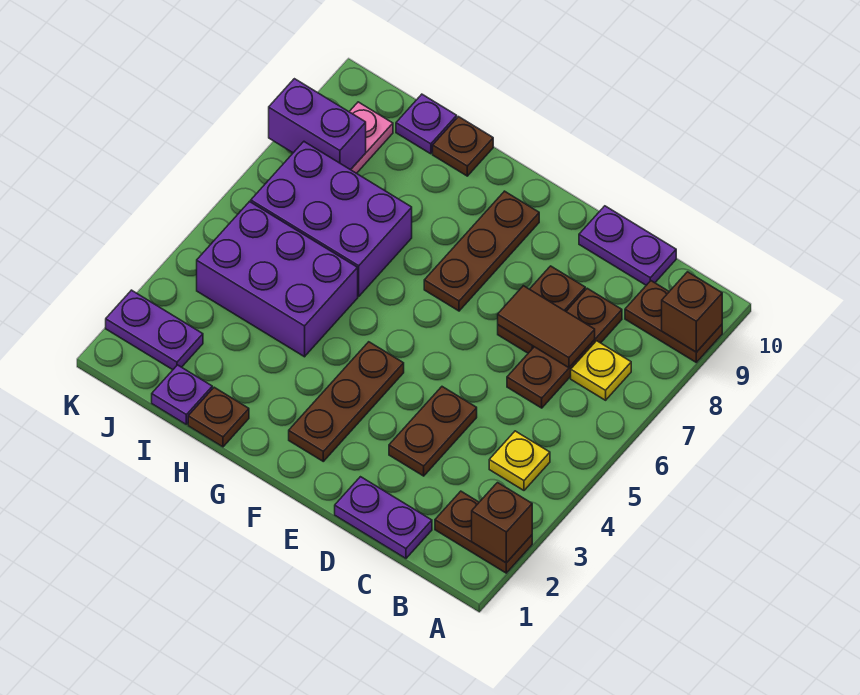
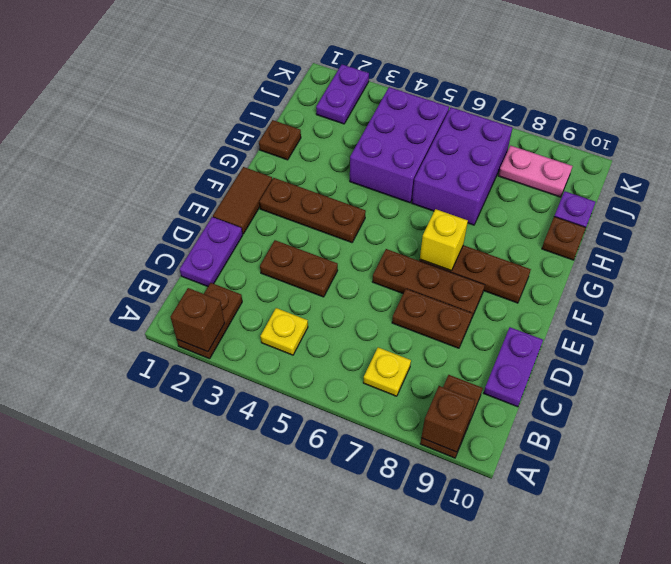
brown 1x3 plate [507,288,622,408] -> brown 1x3 plate moved to [372,249,485,317]
brown 1x2 tile [498,286,595,368] -> brown 1x2 tile moved to [213,167,272,234]
none -> yellow 1x1 brick [420,209,468,271]
purple 1x1 plate [152,365,212,424] -> none
purple 1x2 brick [269,79,366,170] -> none

